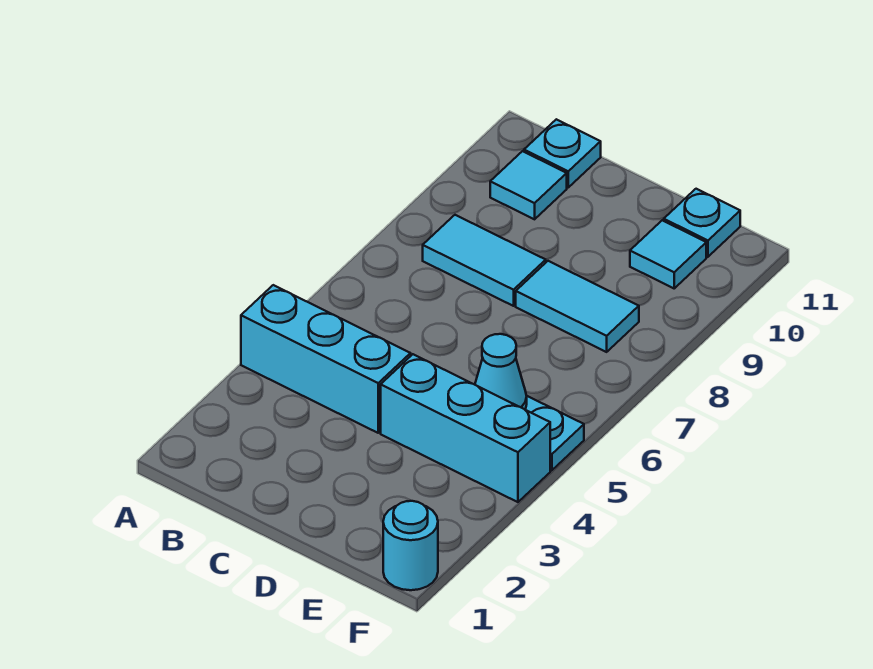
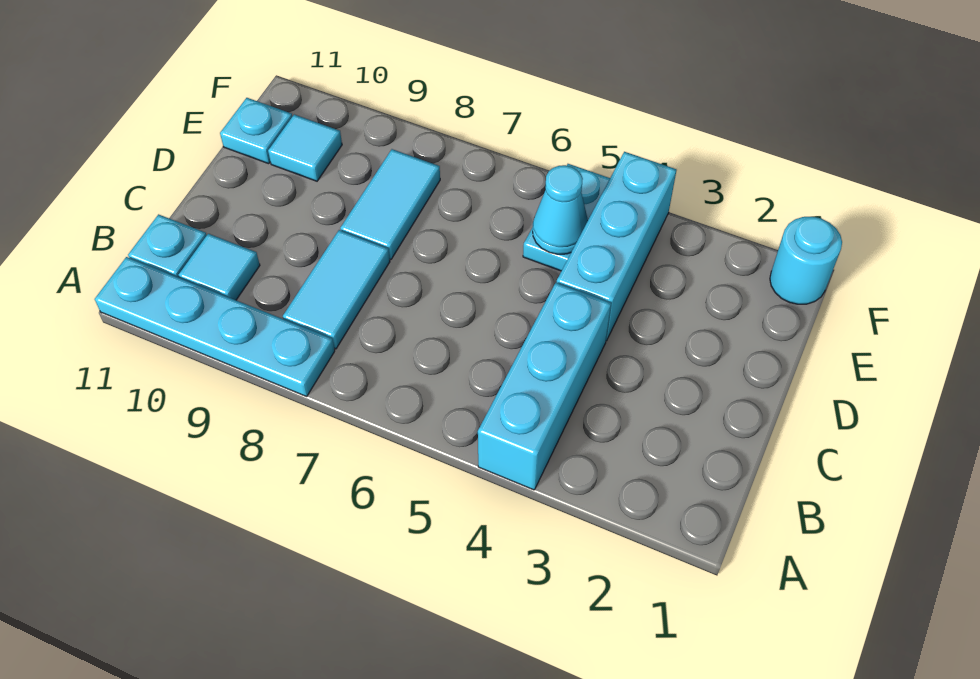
none -> cyan 1x4 plate [95,257,335,397]

